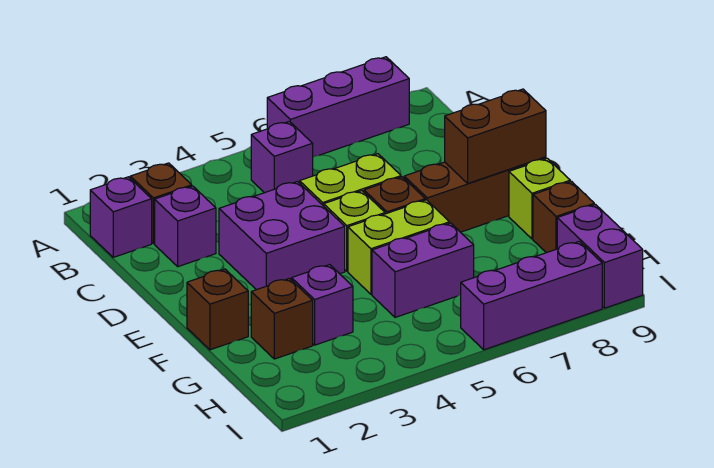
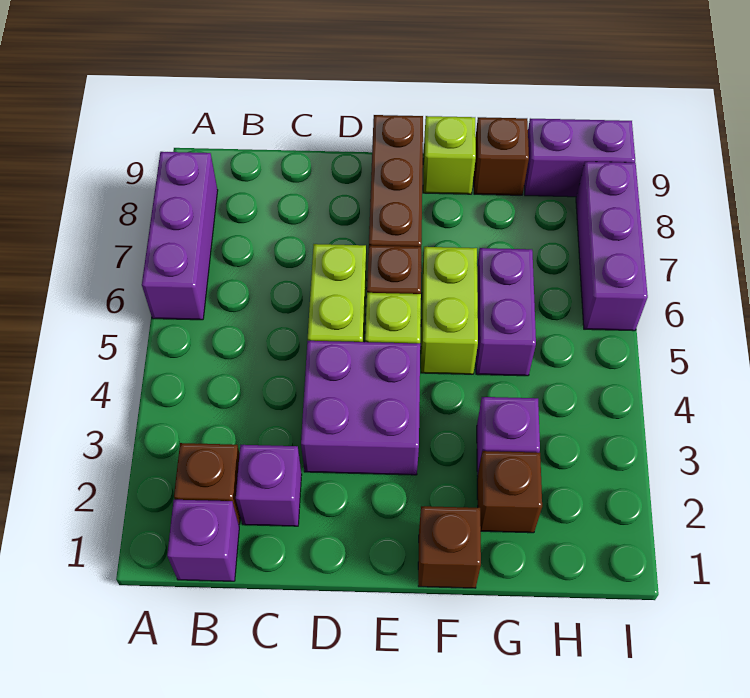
purple 1x1 brick [251,121,313,193] -> none
brown 1x2 brick [445,89,546,183] -> none

